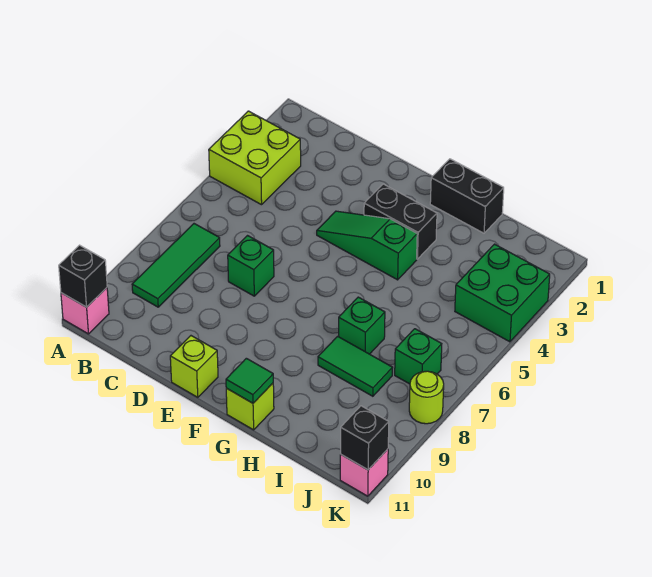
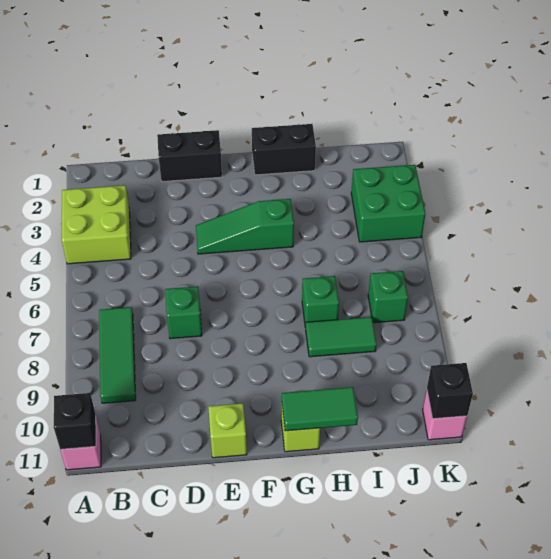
black 1x2 brick [364,184,437,259] -> black 1x2 brick moved to [157,130,222,182]
green 1x1 tile [226,358,273,403] -> green 1x2 tile [282,387,358,431]
lime 1x1 round brick [409,371,444,424] -> none

